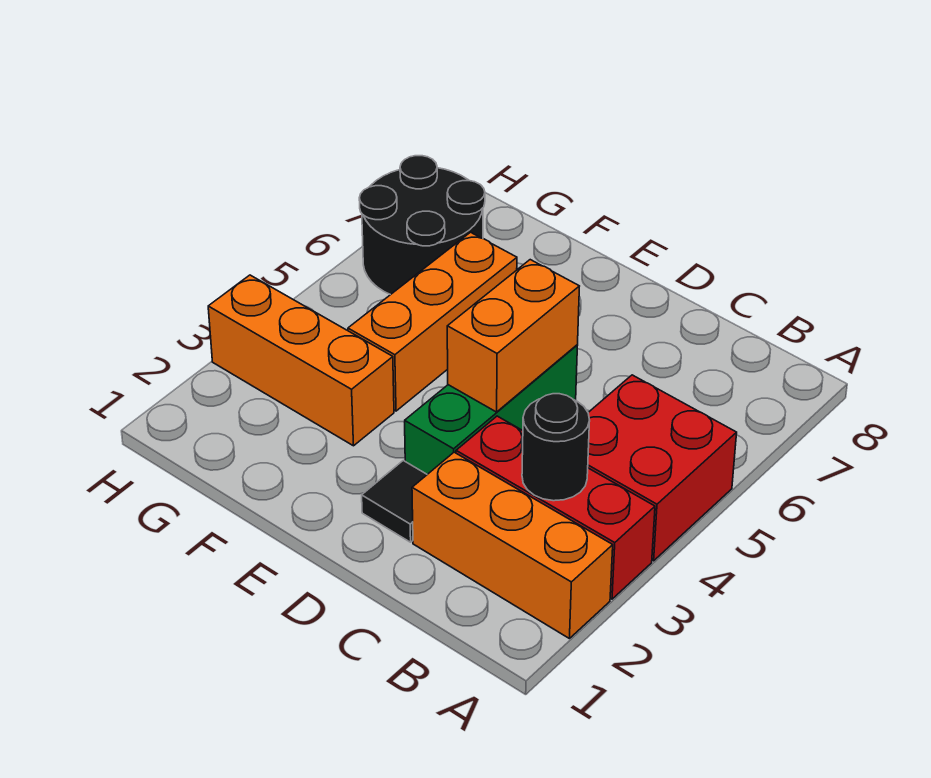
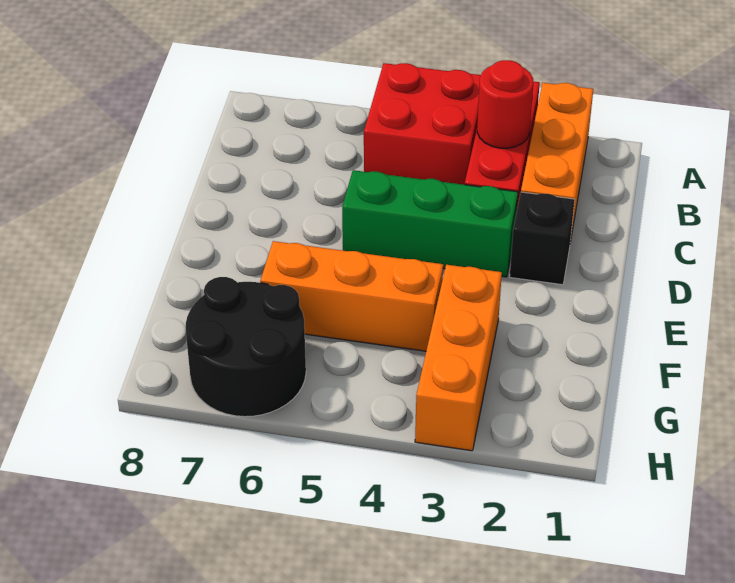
black 1x1 round brick [522,394,590,501] -> red 1x1 round brick [477,60,533,148]
black 1x1 tile [362,461,427,542] -> black 1x1 brick [510,192,575,285]
orange 1x2 brick [447,260,579,412] -> none

